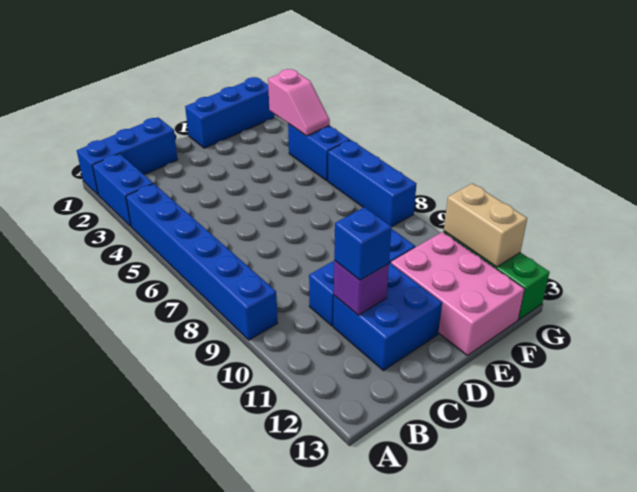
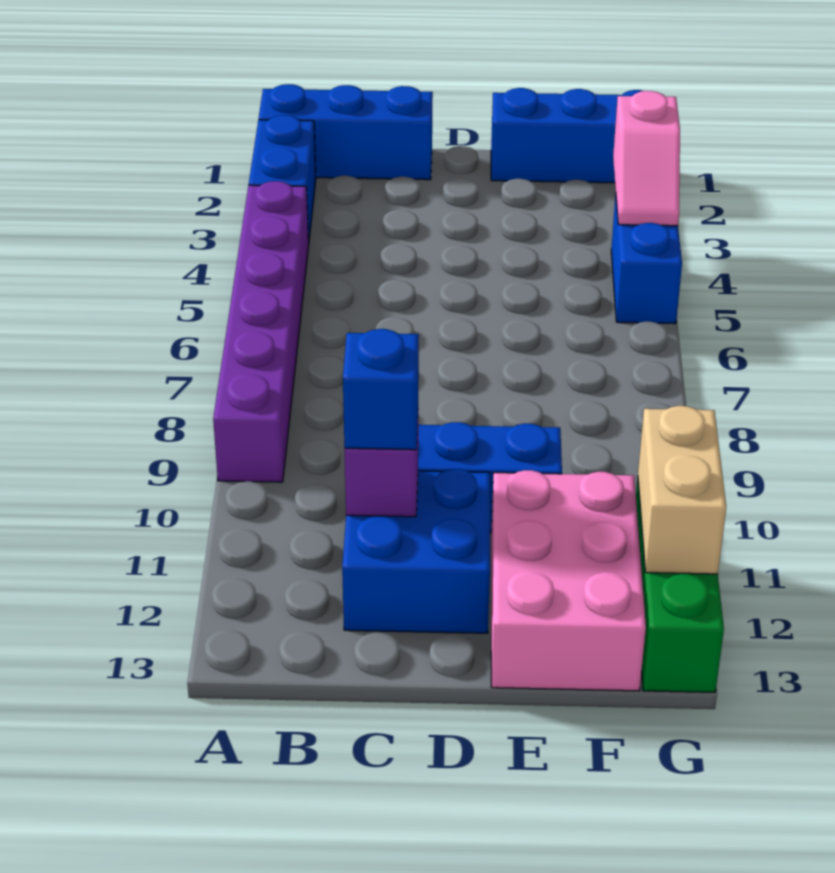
blue 1x6 brick [126,184,278,340] -> purple 1x6 brick [213,181,309,482]
blue 1x3 brick [328,140,416,226] -> none

